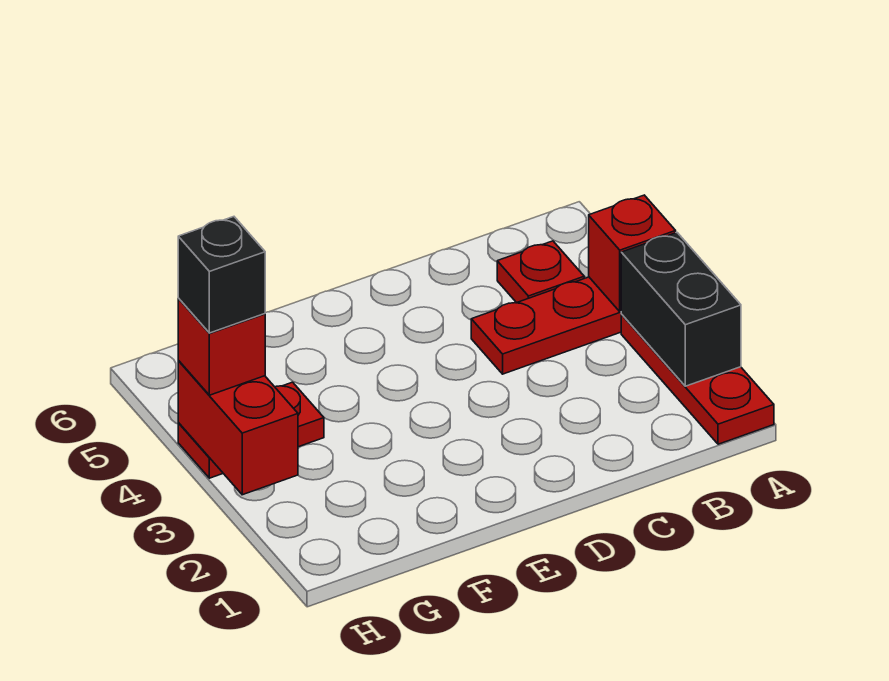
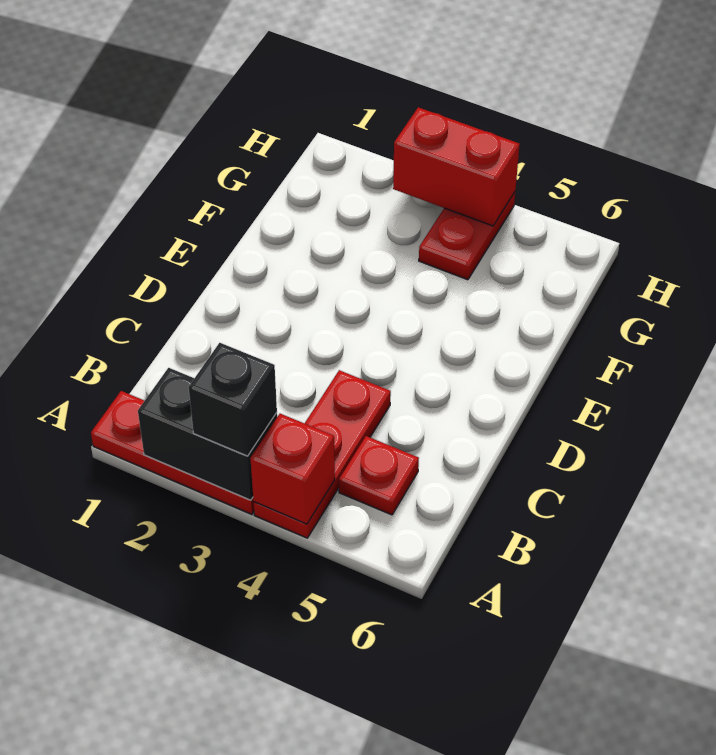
red 1x1 brick [178,299,265,395] -> none
black 1x1 brick [178,217,265,333] -> black 1x1 brick moved to [189,343,277,456]

